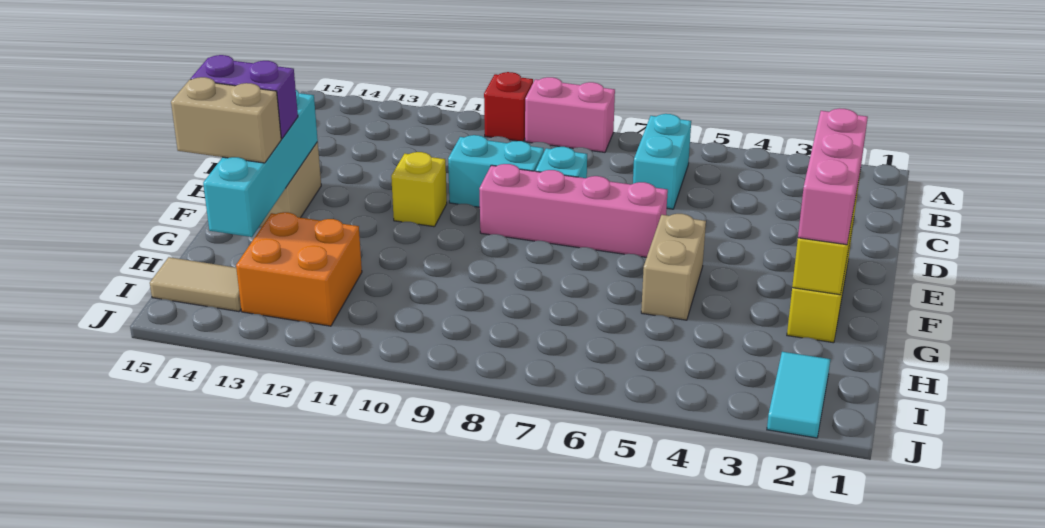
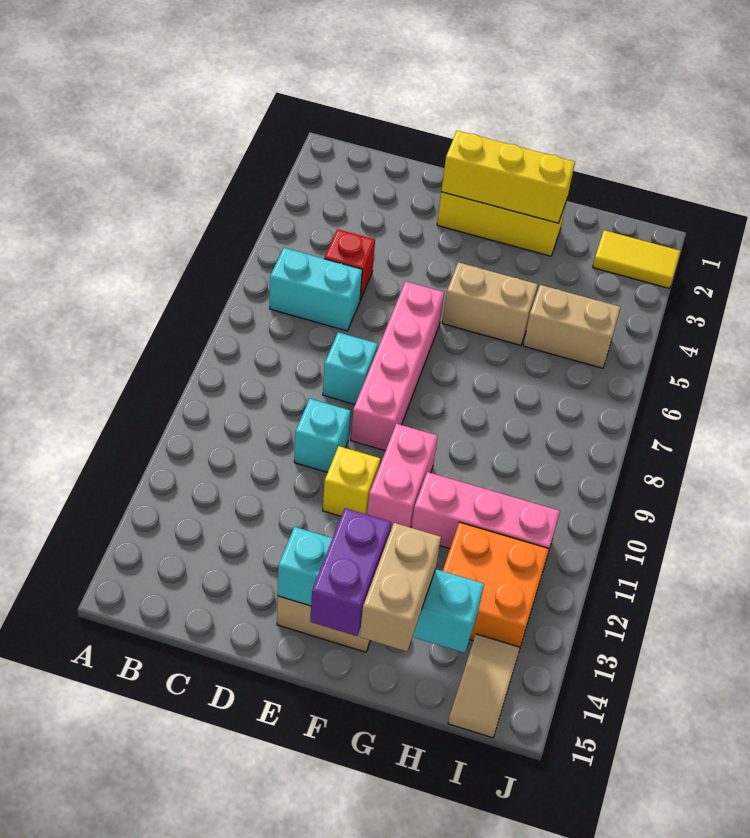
pink 1x2 brick [525,77,615,152] -> pink 1x2 brick moved to [367,424,438,531]
red 1x1 brick [484,72,533,141] -> red 1x1 brick moved to [324,229,375,300]
cyan 1x2 brick [448,135,544,207] -> cyan 1x1 brick [294,399,350,472]
pink 1x3 brick [798,108,868,245] -> pink 1x3 brick moved to [411,472,560,566]
none -> tan 1x2 brick [523,285,621,368]
cyan 1x2 tile [767,352,831,438] -> yellow 1x2 tile [593,230,680,289]

